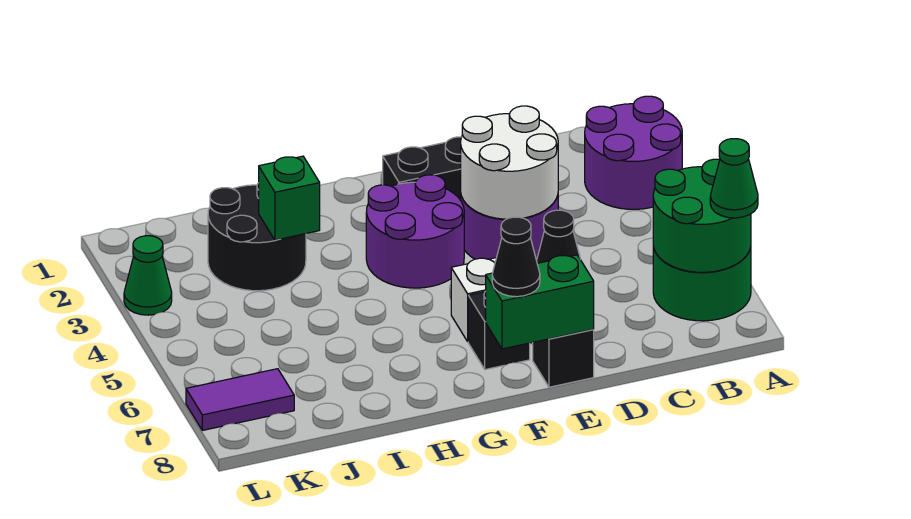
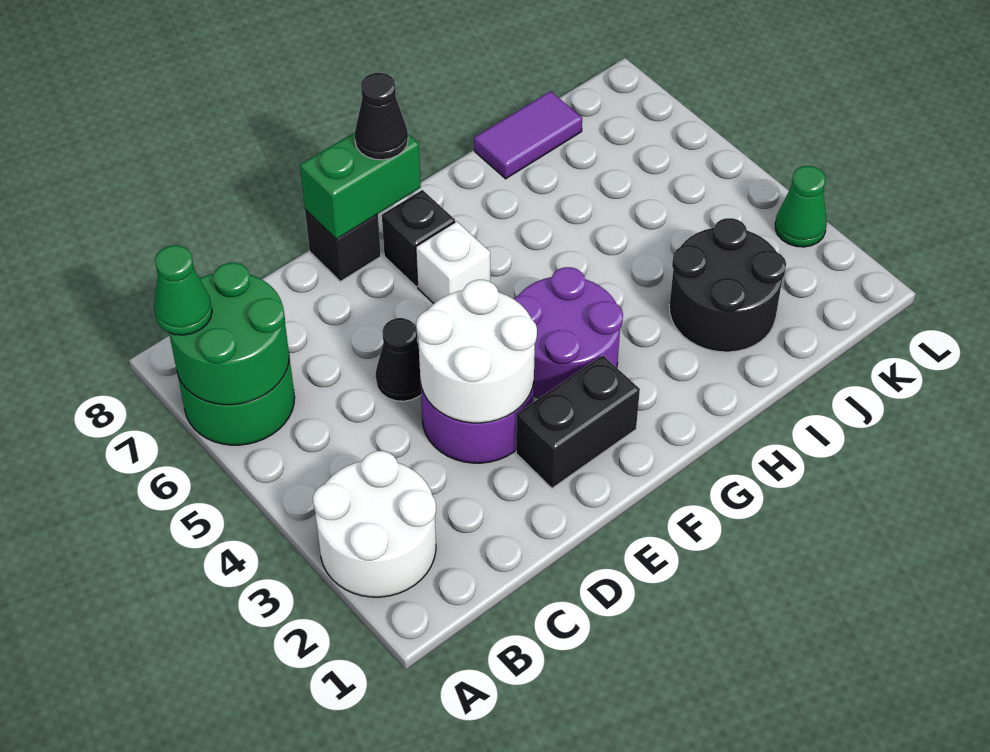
purple 2x2 round brick [585,96,682,209] -> white 2x2 round brick [313,451,436,597]
green 1x1 brick [259,156,320,240] -> none
purple 1x2 tile [186,369,294,430] -> purple 1x2 tile moved to [474,91,582,179]

